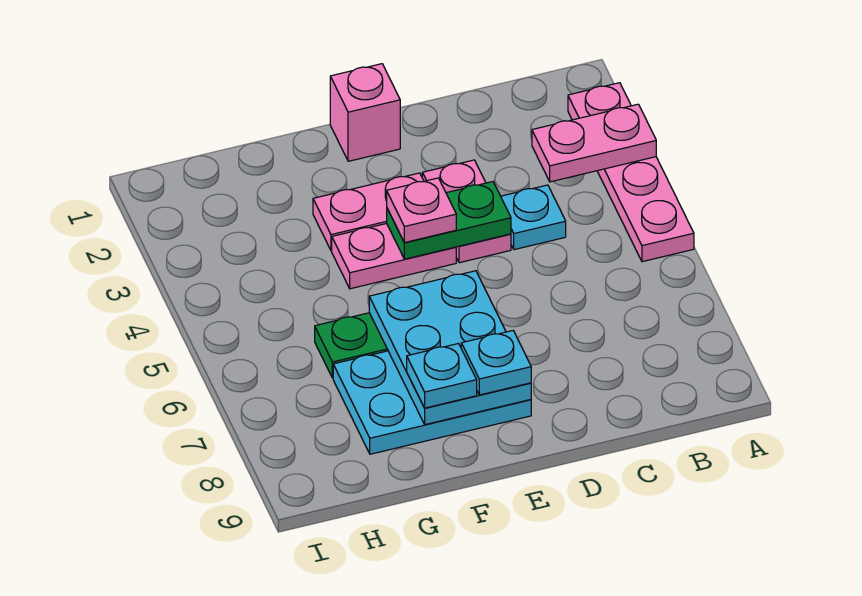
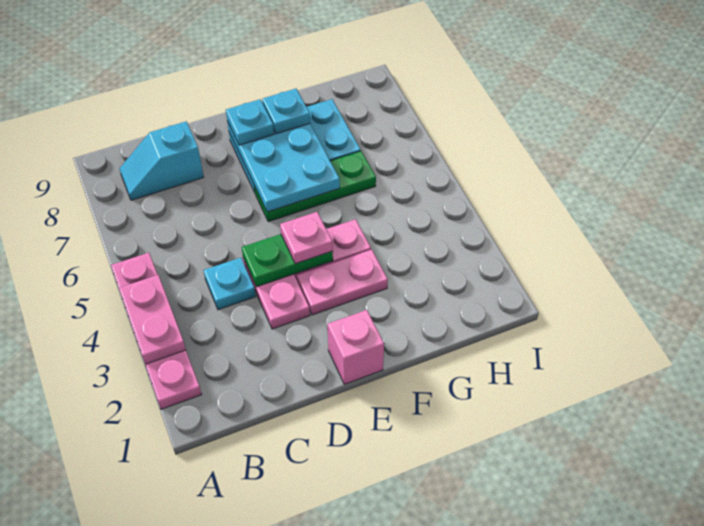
pink 1x2 plate [532,104,656,182] -> pink 1x2 plate turned to [119,275,186,364]
none -> cyan 1x2 slope [119,121,204,200]

